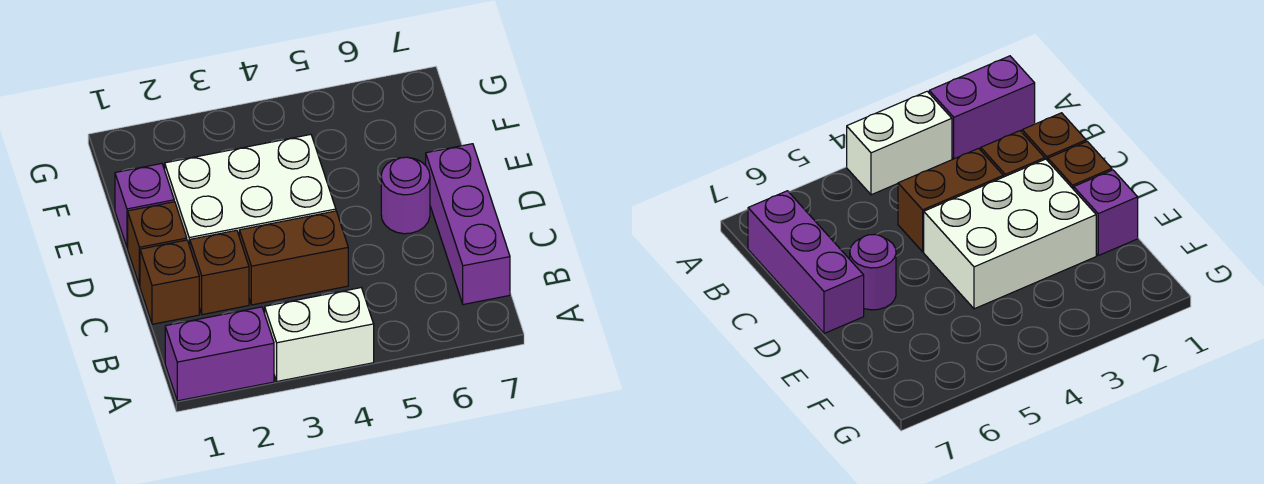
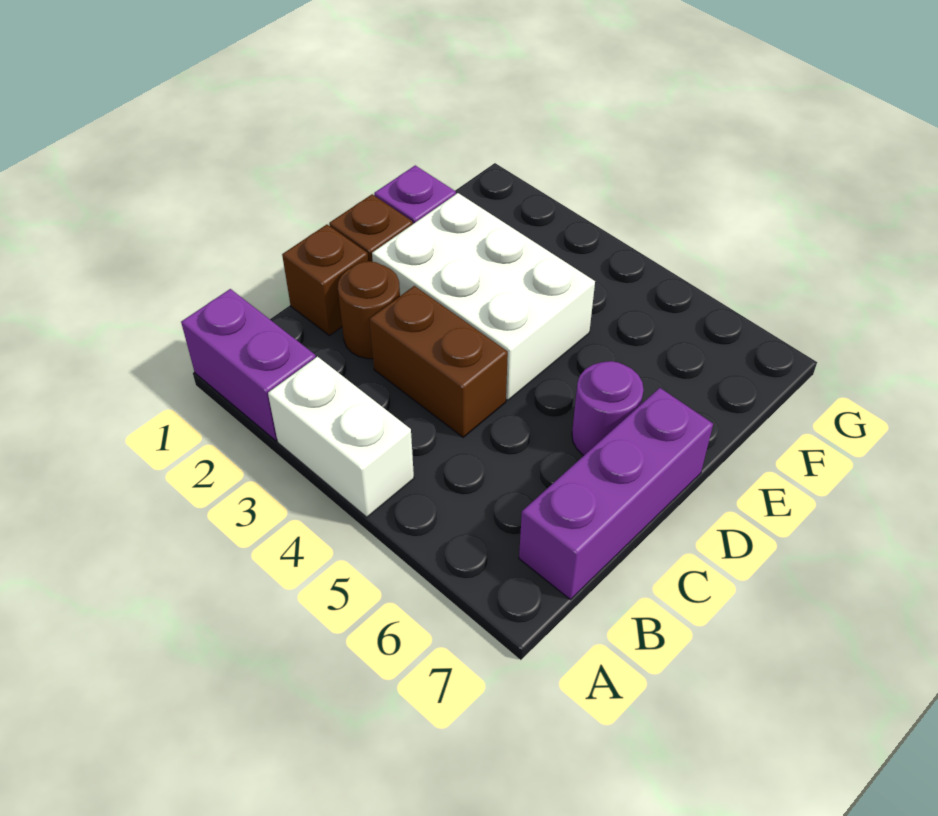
brown 1x1 brick [190,230,249,315] -> brown 1x1 round brick [338,261,400,359]

